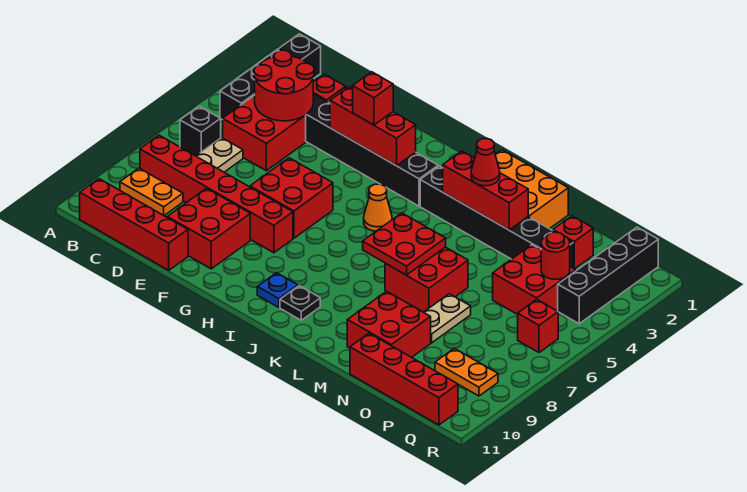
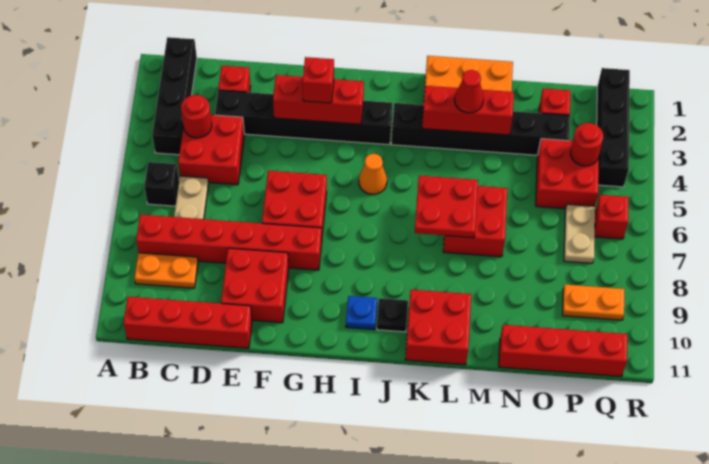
red 2x2 round brick [254,50,314,121] -> red 1x1 round brick [181,95,212,138]
red 2x2 brick [347,291,431,357] -> red 2x2 brick moved to [405,290,471,365]
tan 1x2 plate [424,294,471,343] -> tan 1x2 plate moved to [564,204,595,263]

